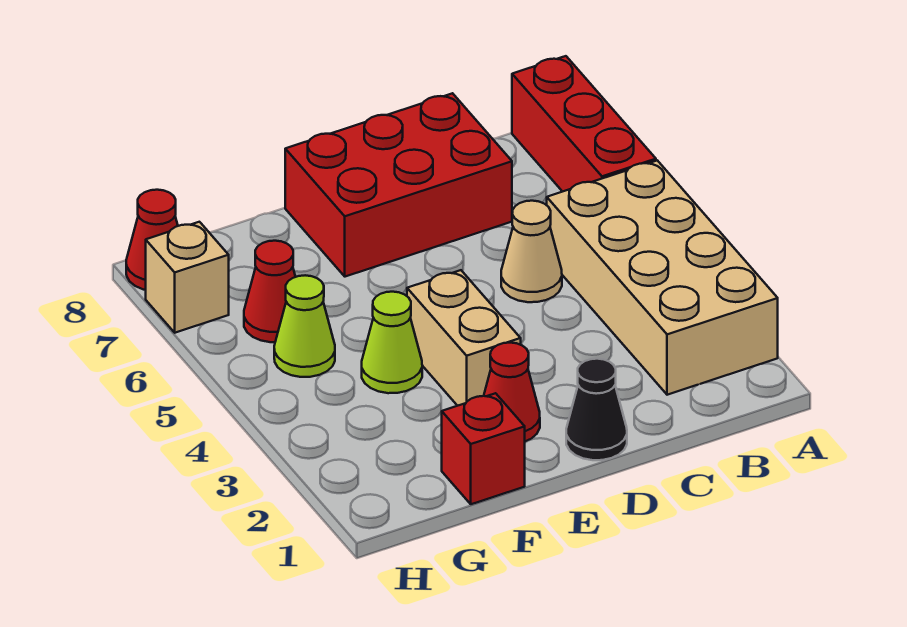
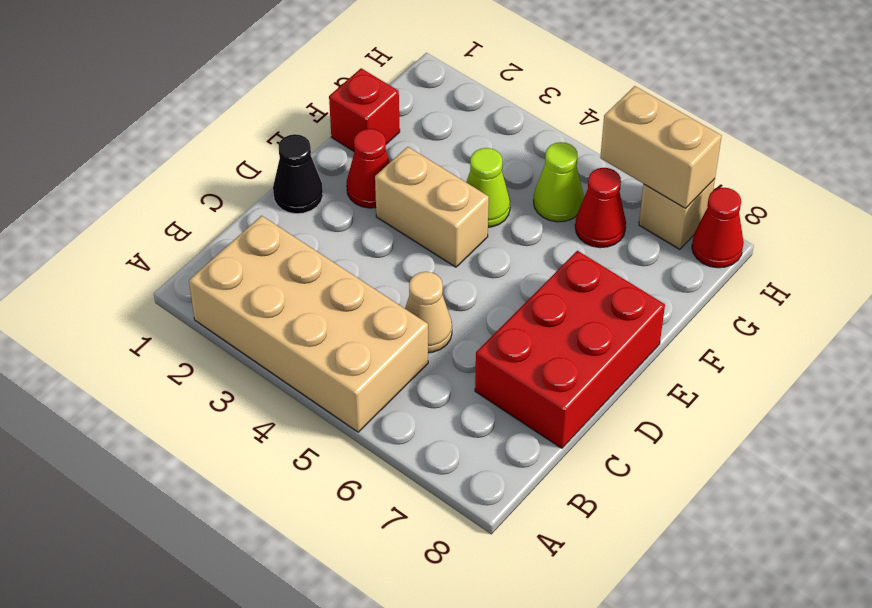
red 1x3 brick [512,56,656,192] -> none
none -> tan 1x2 brick [600,86,722,209]

